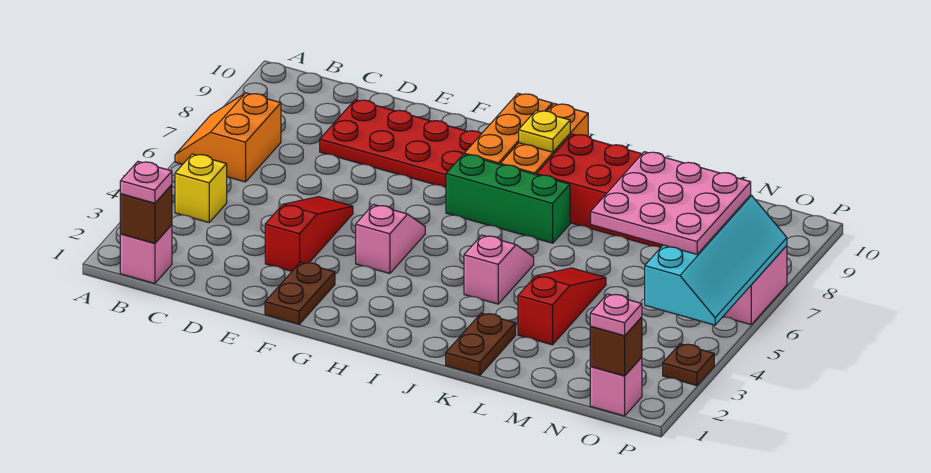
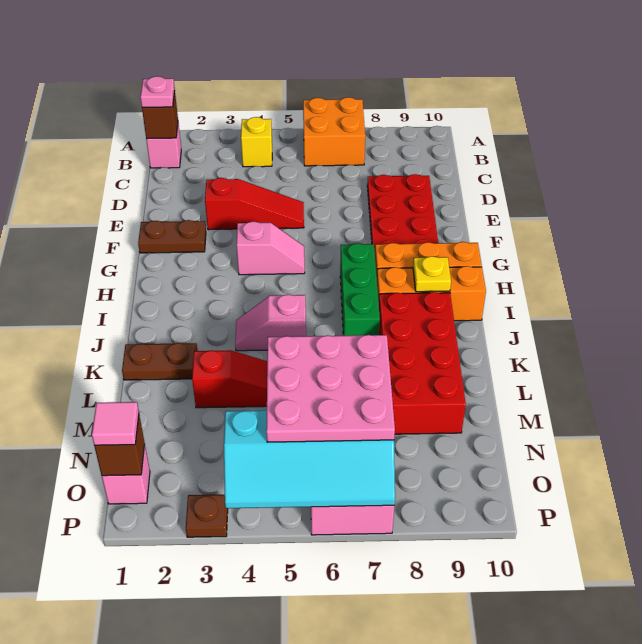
orange 2x2 slope [175,93,281,182] -> orange 2x2 brick [303,97,365,166]
pink 1x2 slope [464,235,534,304] -> pink 1x2 slope turned to [235,295,306,351]
pink 1x1 plate [590,294,642,336] -> pink 1x1 tile [92,402,139,446]

